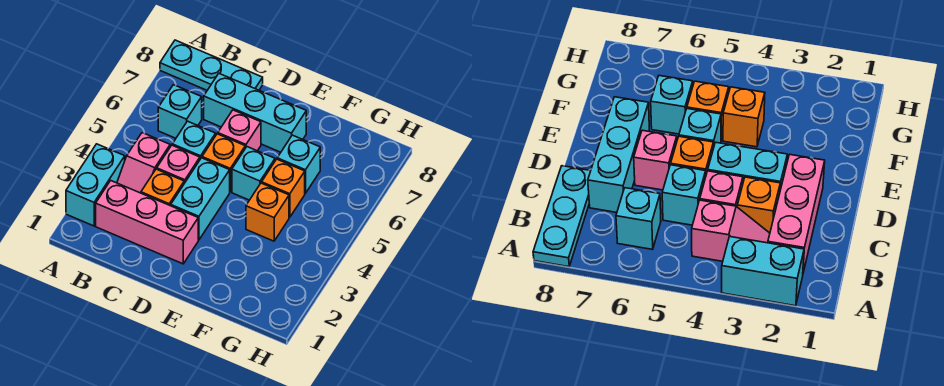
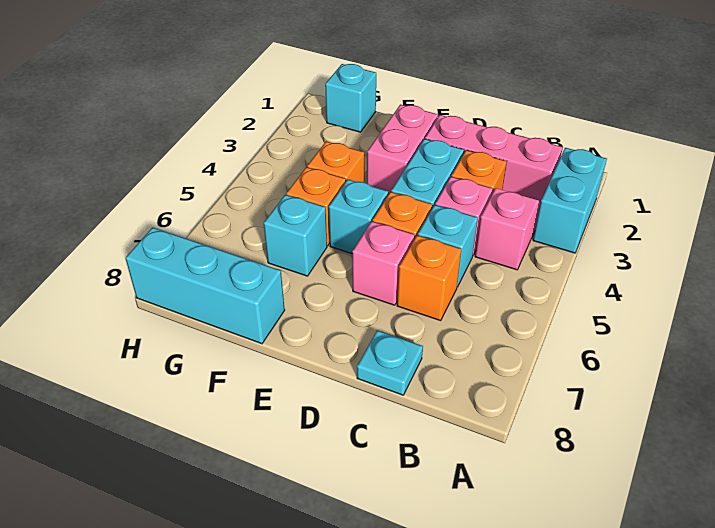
cyan 1x3 plate [160,40,263,90] -> cyan 1x1 plate [357,330,423,395]
cyan 1x1 brick [158,85,202,138] -> cyan 1x1 brick moved to [325,64,376,132]
none -> orange 1x1 brick [397,235,461,321]
cyan 1x3 brick [204,74,306,152] -> cyan 1x3 brick moved to [126,227,285,344]
none -> pink 1x2 brick [367,105,438,195]

